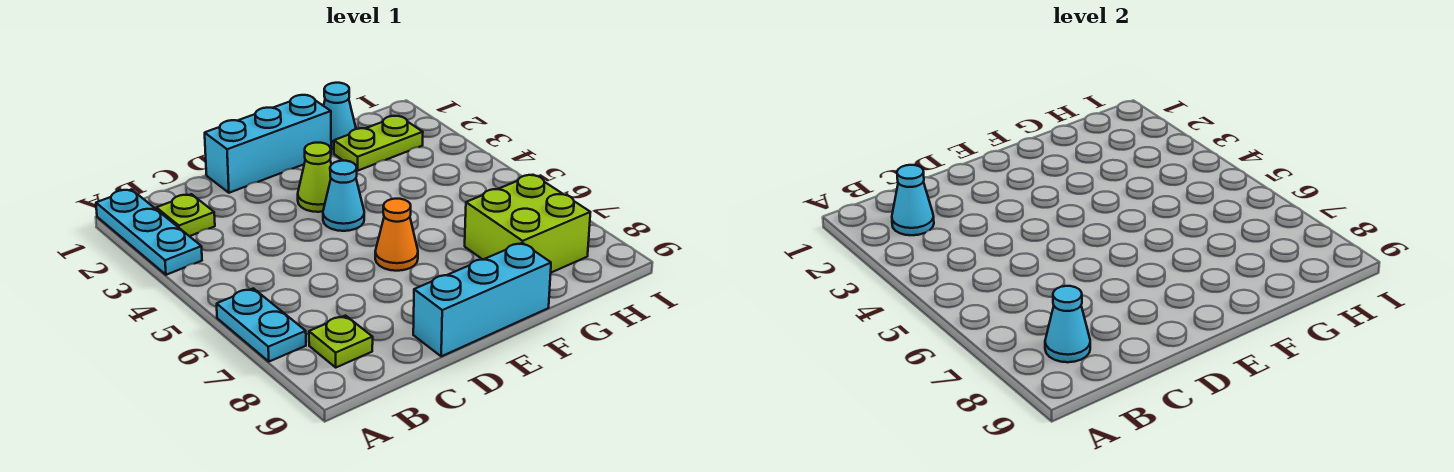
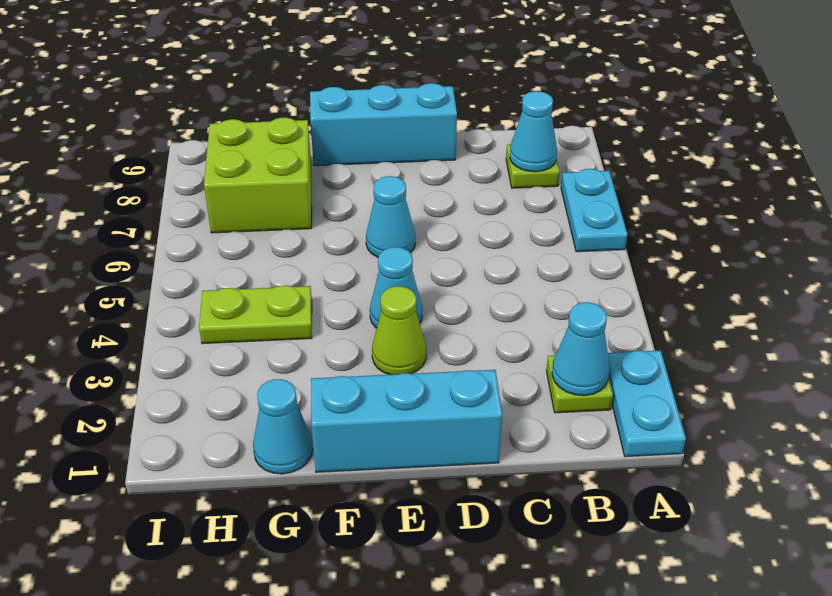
cyan 1x3 plate [96,189,202,275] -> cyan 1x2 plate [608,350,686,457]
orange 1x1 cone [375,199,418,271] -> cyan 1x1 cone [366,176,415,257]
lime 1x2 plate [334,116,423,171] -> lime 1x2 plate moved to [199,285,312,344]

